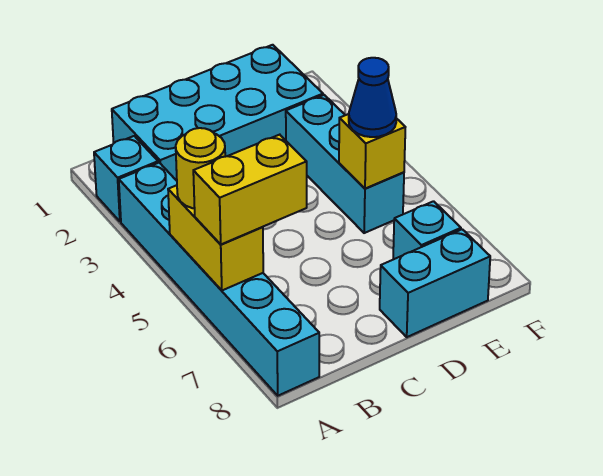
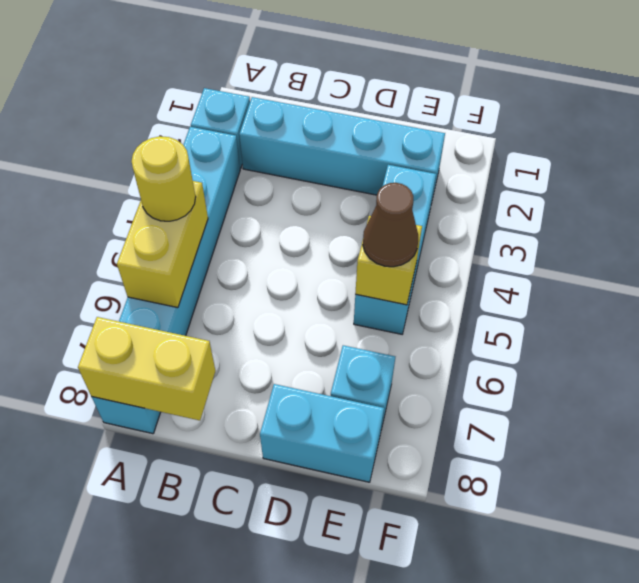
yellow 1x2 brick [193,135,307,244] -> yellow 1x2 brick moved to [78,317,216,420]
cyan 2x4 brick [112,45,323,181] -> cyan 1x4 brick [239,97,445,199]
blue 1x1 cone [349,58,396,137] -> brown 1x1 cone [363,183,418,267]

